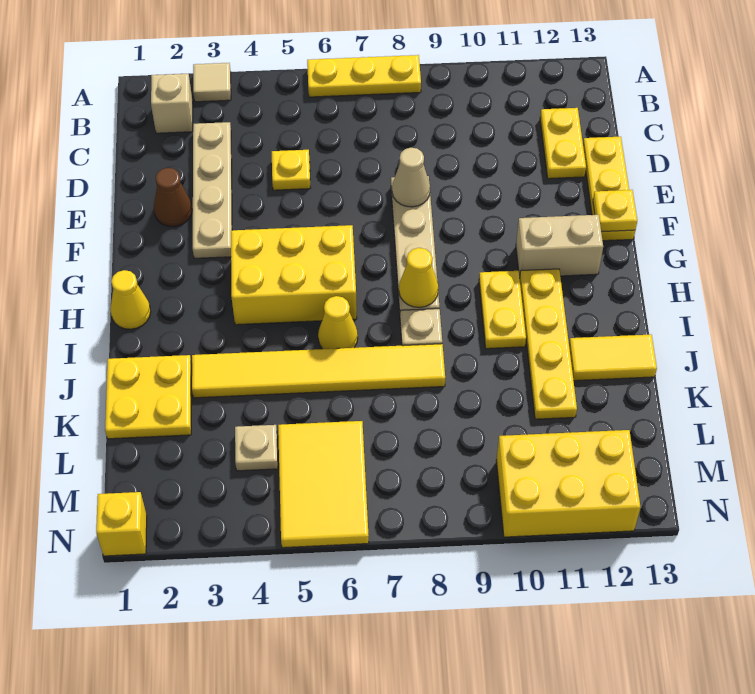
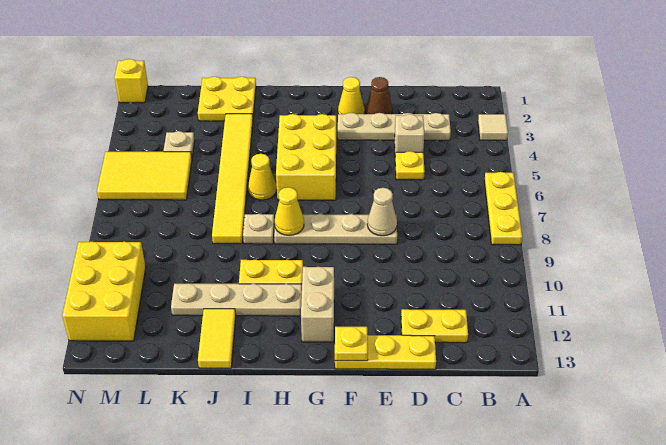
tan 1x1 brick [151,74,193,133] -> tan 1x1 brick moved to [395,114,424,156]
yellow 1x1 cone [110,270,151,329] -> yellow 1x1 cone moved to [338,77,365,114]
yellow 1x4 plate [519,269,577,419] -> tan 1x4 plate [171,283,302,316]

